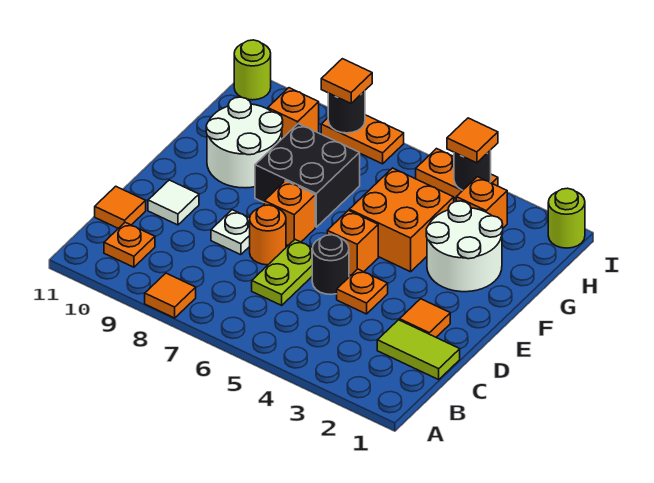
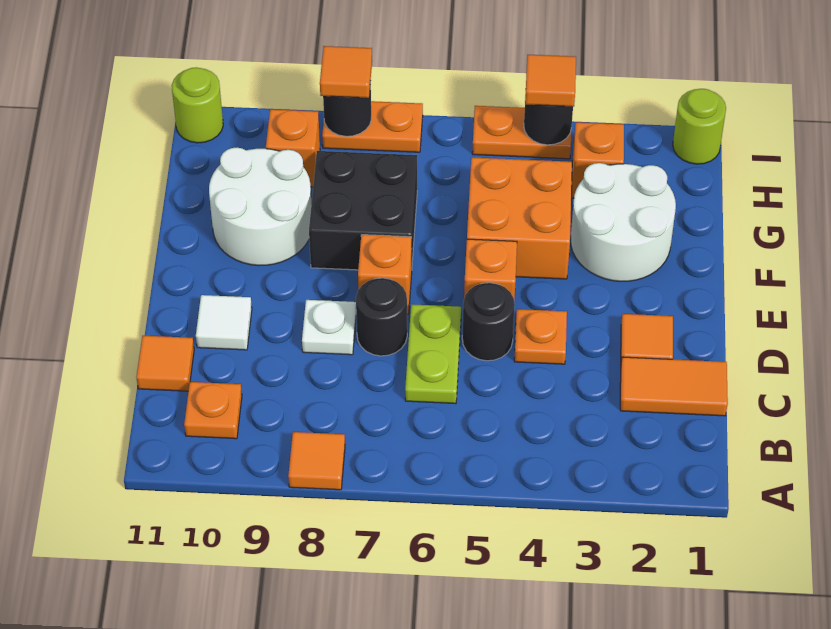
lime 1x2 tile [377,320,460,380] -> orange 1x2 tile [620,357,728,416]
orange 1x1 round brick [250,205,286,265] -> black 1x1 round brick [356,278,407,356]

